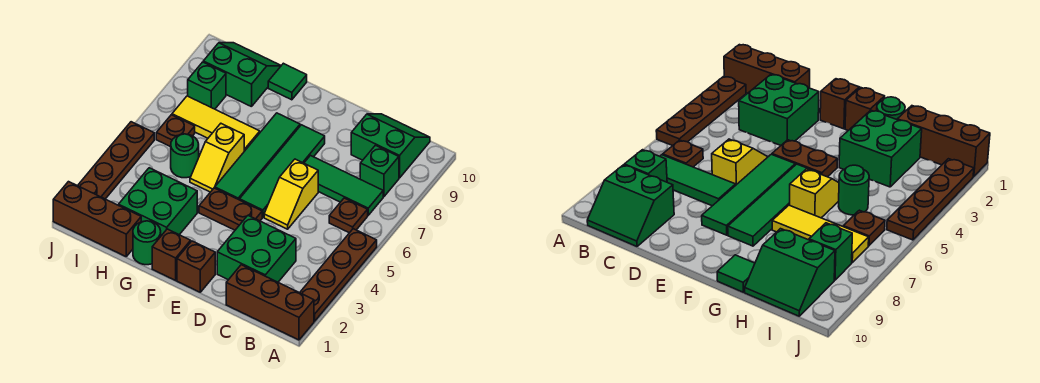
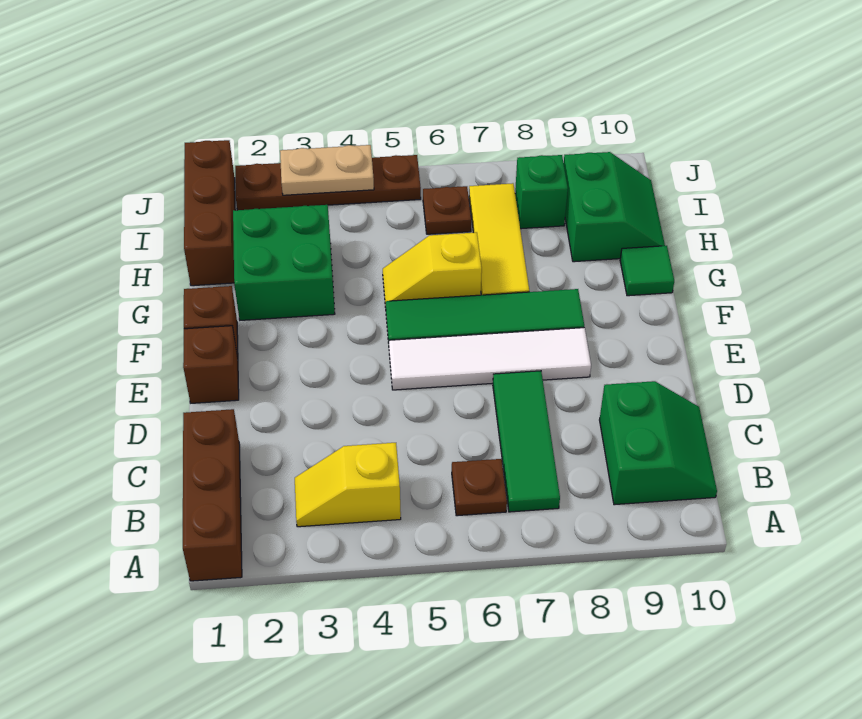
brown 1x4 plate [300,229,377,321] -> none
green 1x1 brick [360,145,399,197] -> none
green 2x2 brick [217,215,296,282] -> none
yellow 1x2 slope [264,159,318,229] -> yellow 1x2 slope moved to [295,443,401,527]
brown 1x2 plate [199,188,262,230] -> none
green 1x4 tile [239,125,325,217] -> white 1x4 tile [389,328,591,390]
green 1x1 round brick [133,221,161,265] -> none
green 1x1 round brick [171,134,199,178] -> none
none -> tan 1x2 plate [280,145,374,195]

